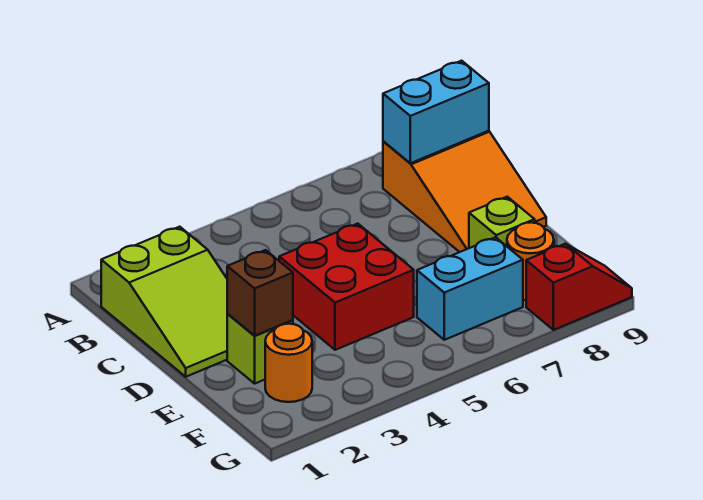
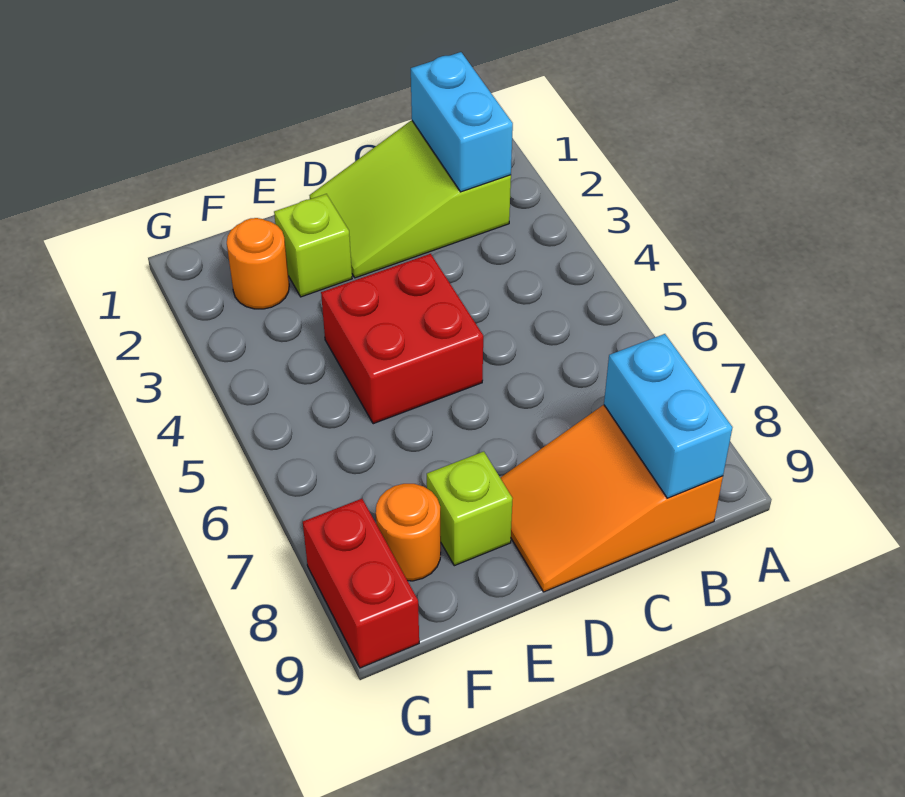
brown 1x1 brick [227,250,293,336] -> none
cyan 1x2 brick [417,237,523,340] -> cyan 1x2 brick moved to [411,52,513,192]
red 1x2 slope [526,244,632,330] -> red 1x2 brick [303,499,419,668]

